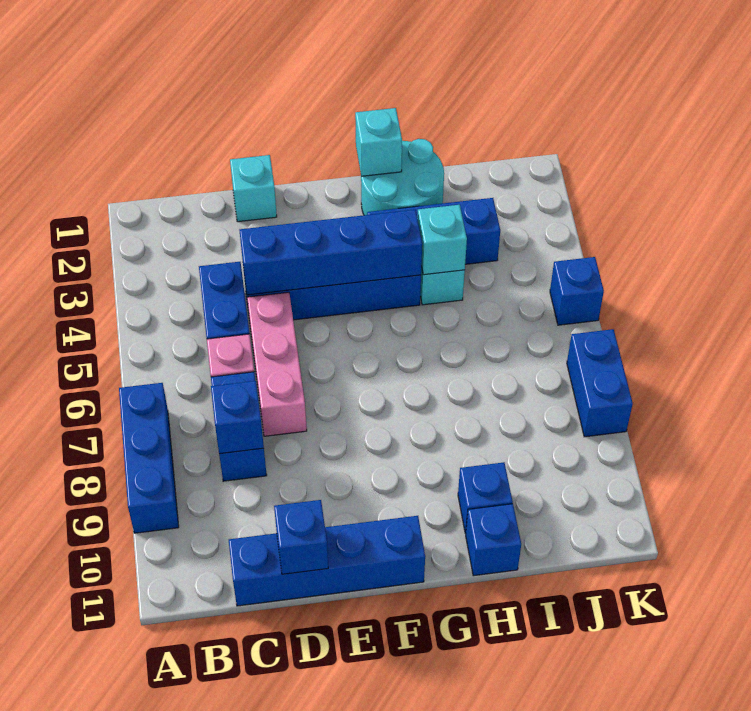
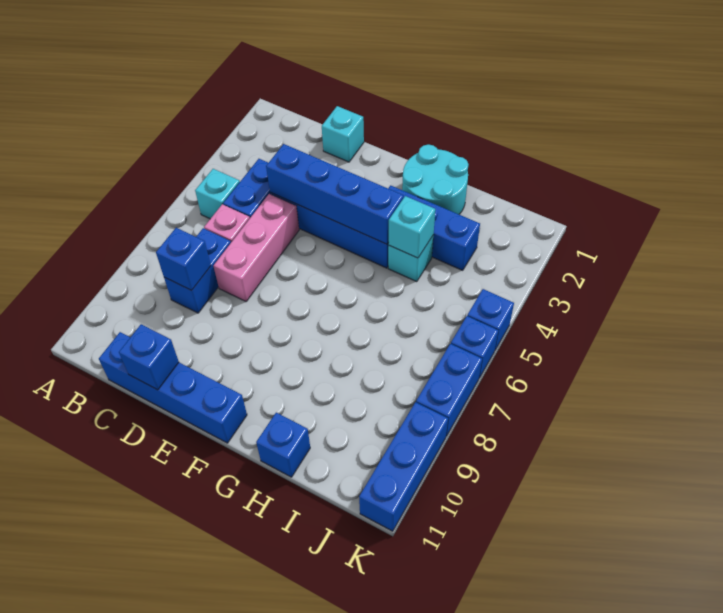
blue 1x3 brick [119,383,179,533] -> blue 1x3 brick moved to [359,402,448,531]
cyan 1x1 brick [355,108,402,176] -> cyan 1x1 brick moved to [195,169,240,219]
blue 1x1 brick [458,462,513,534] -> blue 1x1 brick moved to [451,316,498,378]

